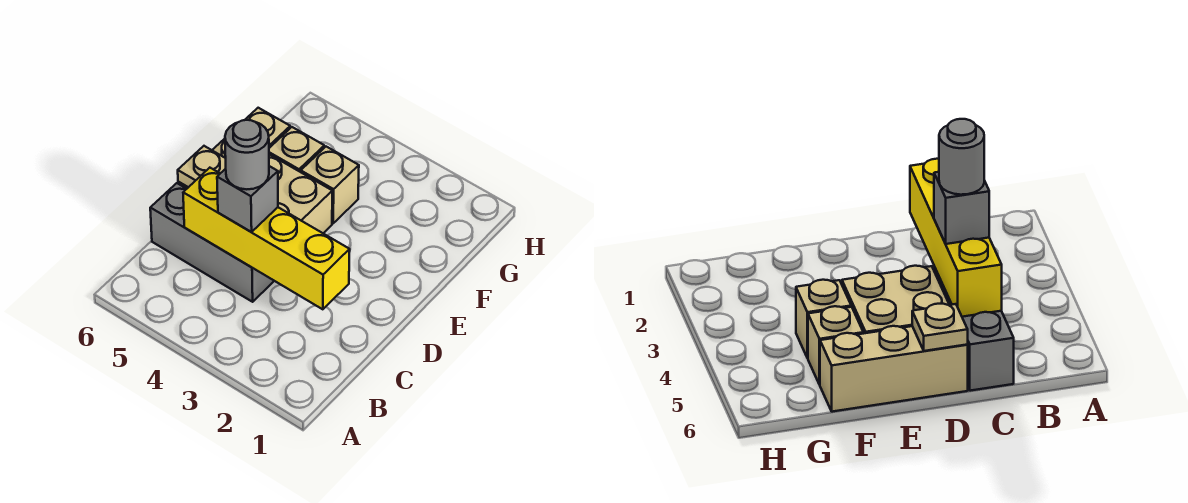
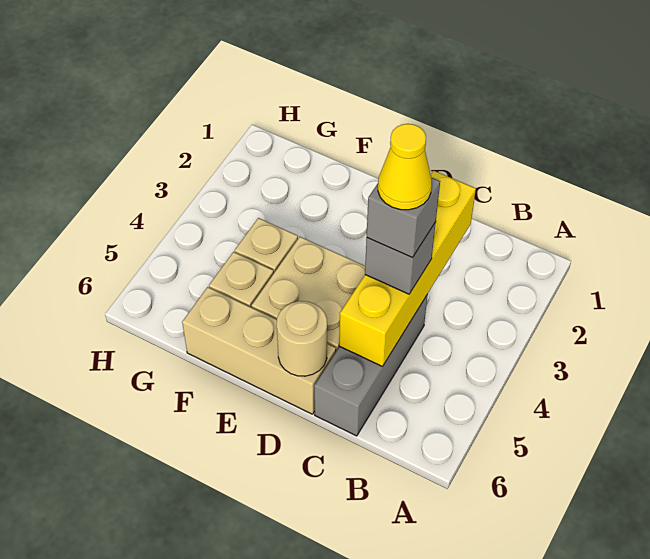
grey 1x1 round brick [225,120,269,189] -> grey 1x1 brick [367,177,440,257]
none -> yellow 1x1 cone [378,124,432,210]
tan 1x1 plate [178,146,226,187] -> tan 1x1 round brick [277,301,327,376]

